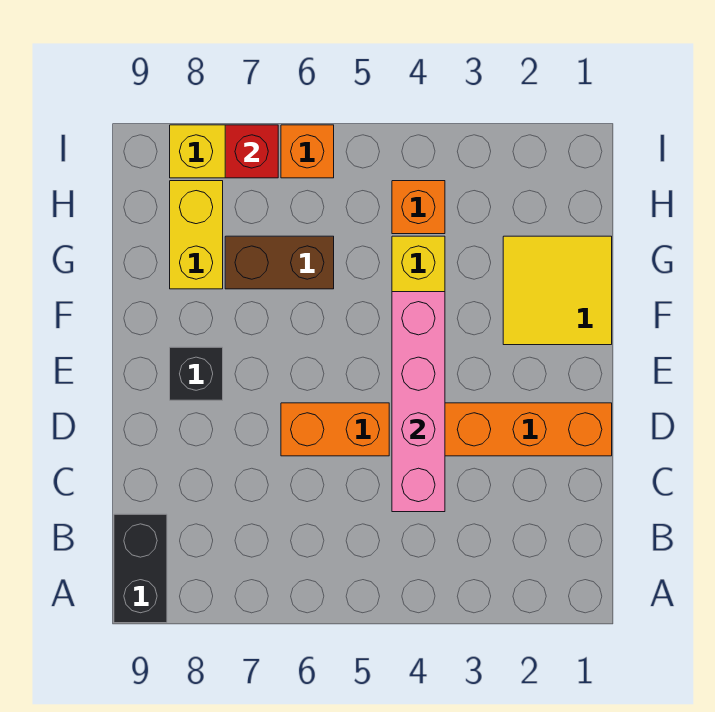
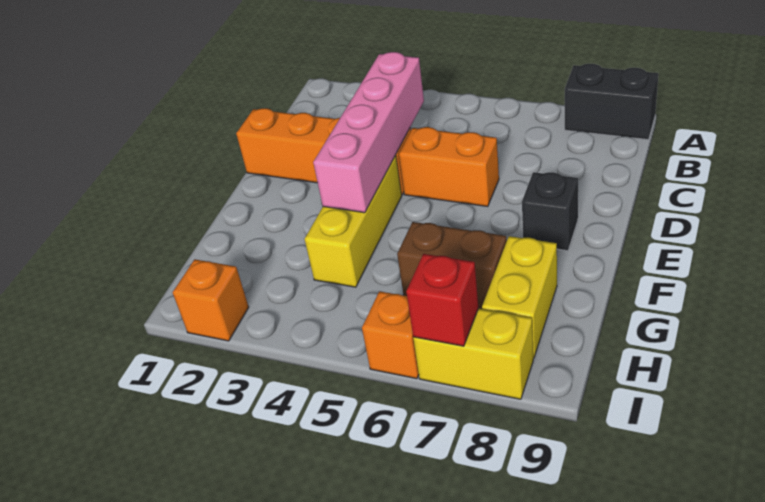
black 1x2 brick [114,514,167,623] -> black 1x2 brick turned to [565,64,658,140]
yellow 2x2 tile [503,236,612,345] -> none
orange 1x1 brick [392,181,445,234] -> orange 1x1 brick moved to [173,259,249,341]

